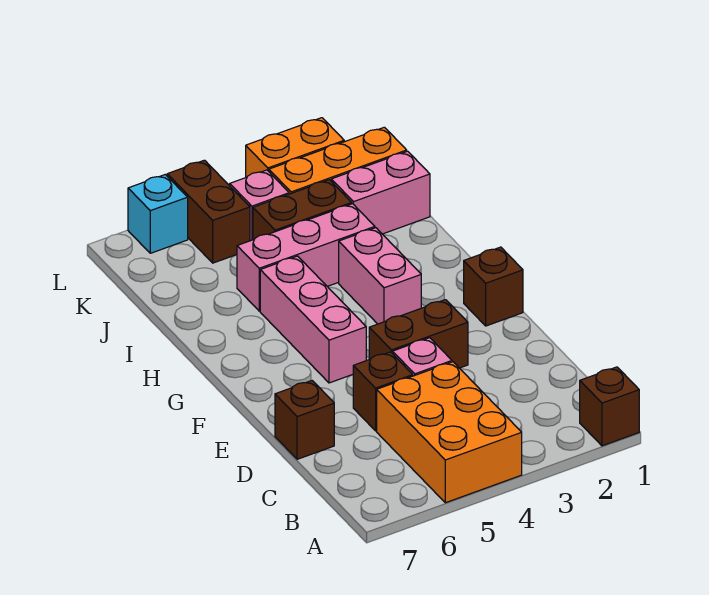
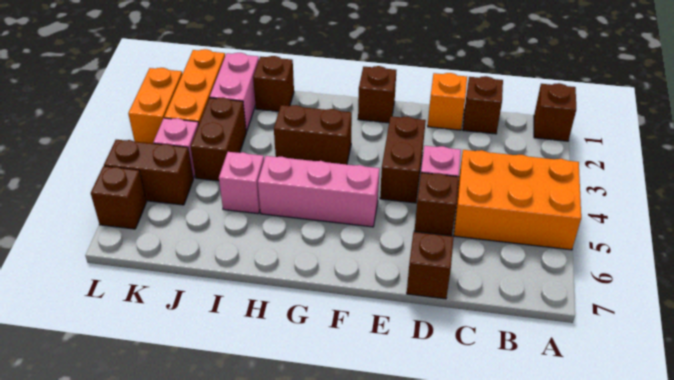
none -> brown 1x1 brick [463,76,503,134]
none -> orange 1x1 brick [428,73,467,130]
pink 1x2 brick [339,228,421,324] -> brown 1x2 brick [274,105,352,165]
none -> brown 1x1 brick [253,56,294,111]
pink 1x3 brick [237,204,375,311] -> pink 1x1 brick [219,152,264,214]
cyan 1x1 brick [128,174,188,253] -> brown 1x1 brick [91,166,146,229]

